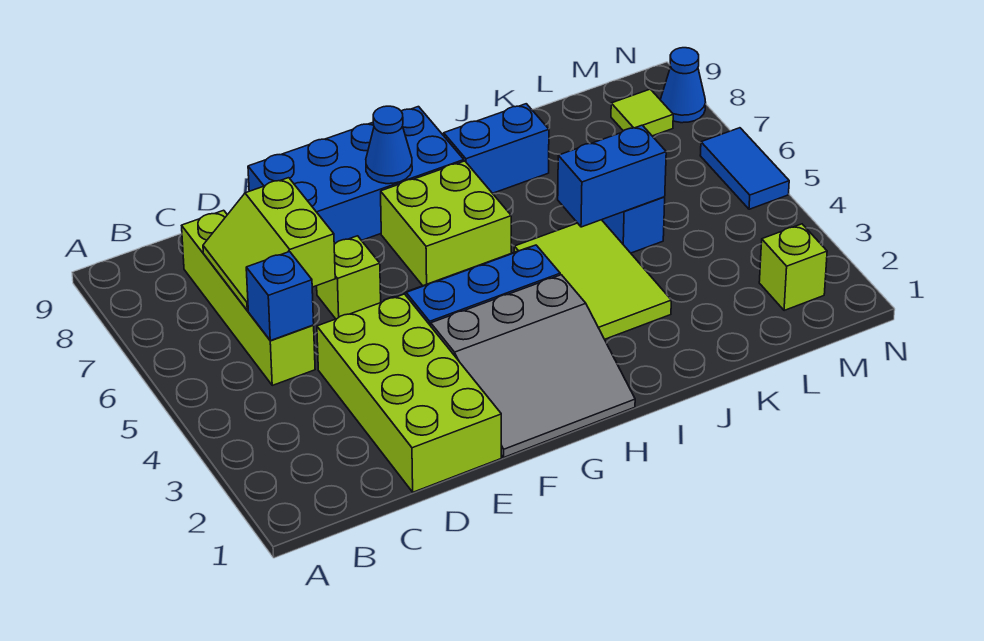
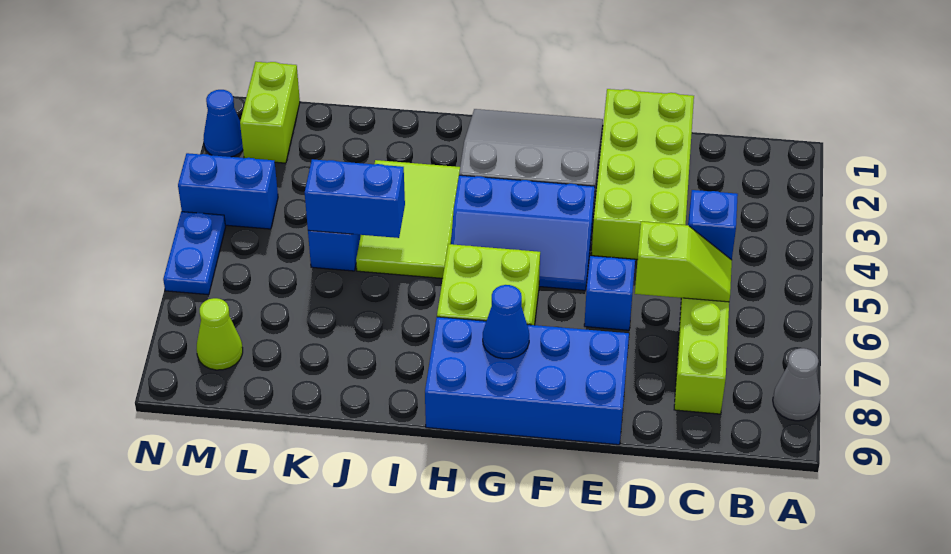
none -> grey 1x1 cone [773,348,820,421]
lime 2x2 slope [203,178,335,311] -> lime 1x2 slope [635,222,732,302]
lime 1x1 brick [317,236,381,319] -> blue 1x1 brick [584,256,635,330]
blue 1x2 brick [444,104,549,193] -> blue 1x2 brick moved to [178,153,278,229]
lime 1x1 brick [759,224,827,311] -> lime 1x2 brick [240,62,300,163]
lime 1x1 tile [611,89,673,136] -> lime 1x1 cone [196,298,243,370]
blue 1x2 tile [700,128,789,209] -> blue 1x2 plate [163,212,226,295]
blue 1x1 cone [661,48,706,123] -> blue 1x1 cone moved to [203,90,243,157]

